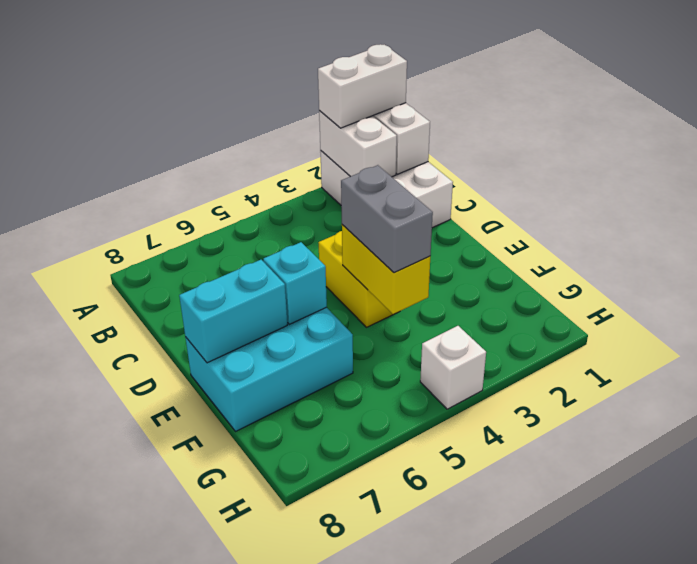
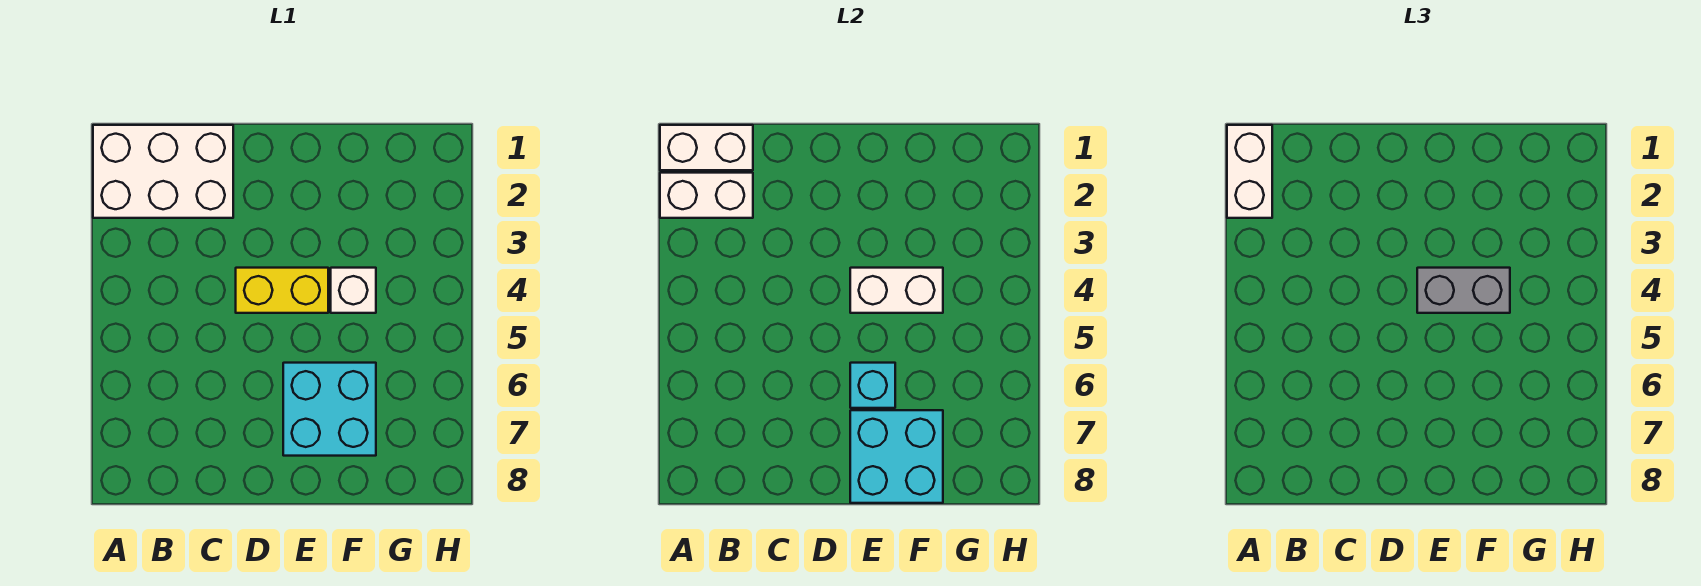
yellow 1x2 brick [342,225,430,314] -> white 1x2 brick [850,268,943,313]
cyan 2x3 brick [185,307,353,431] -> cyan 2x2 brick [283,363,376,456]
cyan 1x2 brick [179,260,287,363] -> cyan 2x2 brick [850,410,943,503]
white 1x1 brick [420,326,486,409] -> white 1x1 brick moved to [331,268,376,313]

